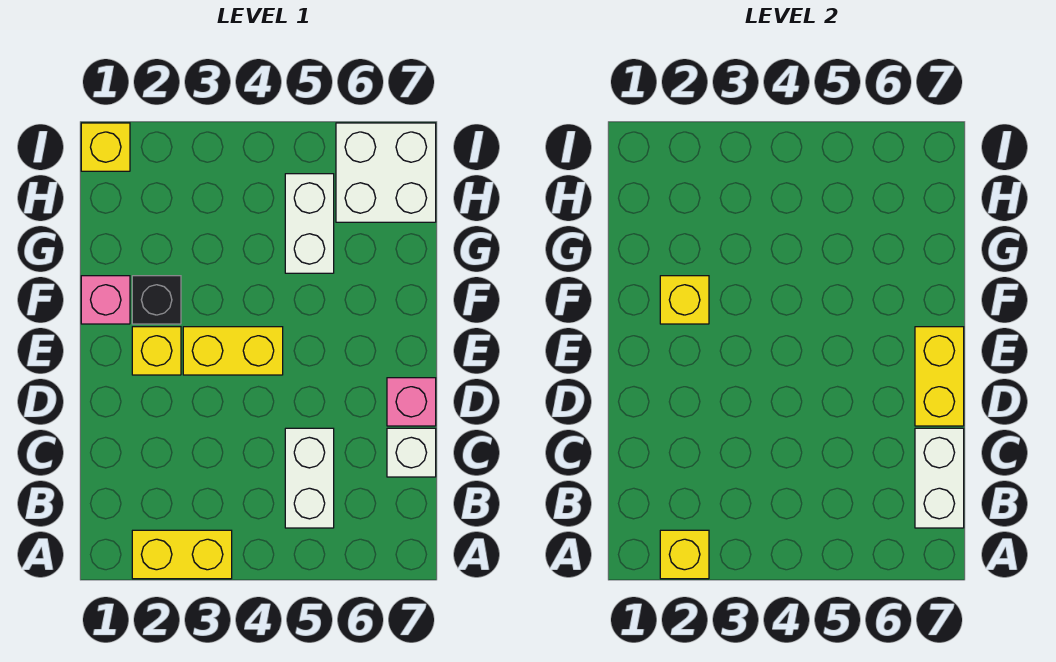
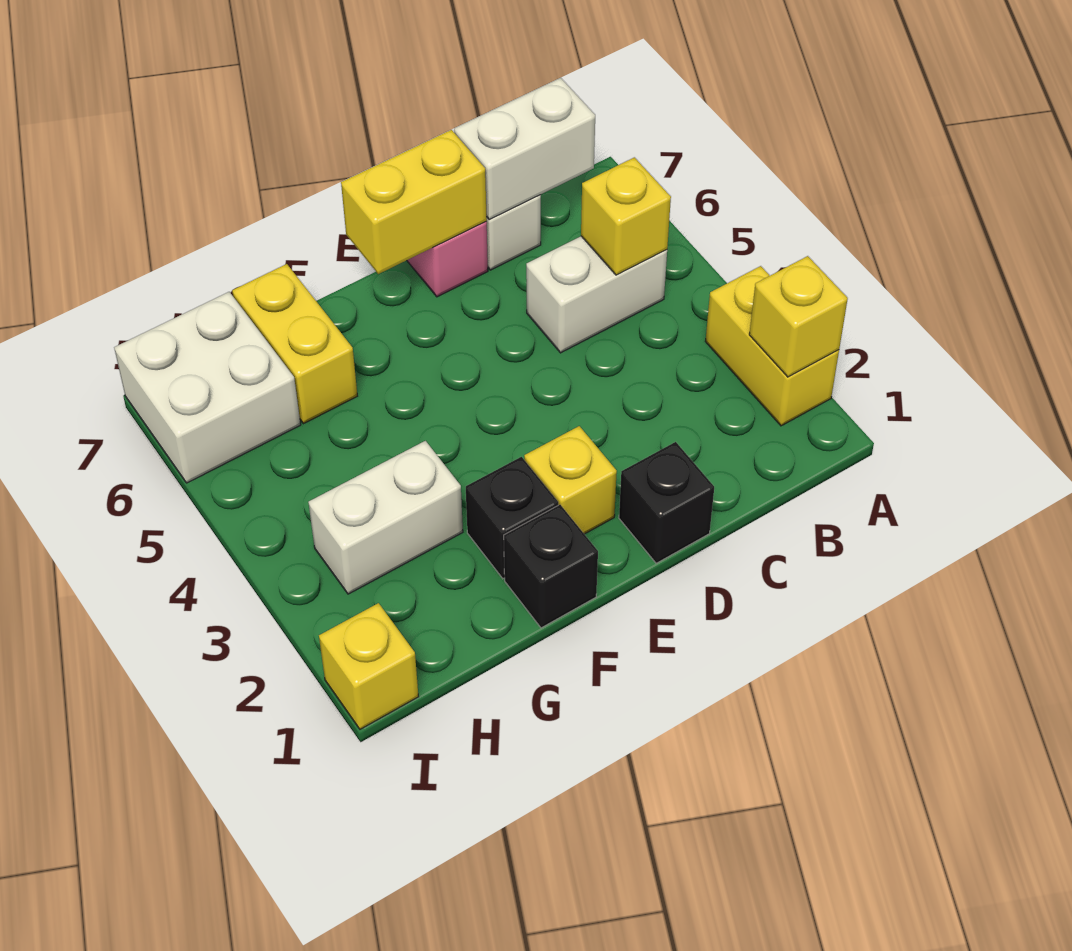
none -> black 1x1 brick [619,442,714,563]
yellow 1x2 brick [183,327,283,375] -> yellow 1x2 brick moved to [232,264,357,424]
pink 1x1 brick [81,276,130,324] -> black 1x1 brick [504,505,598,628]
yellow 1x1 brick [660,276,709,324] -> yellow 1x1 brick moved to [581,157,671,275]
white 1x2 brick [285,174,334,273] -> white 1x2 brick moved to [308,441,463,594]

